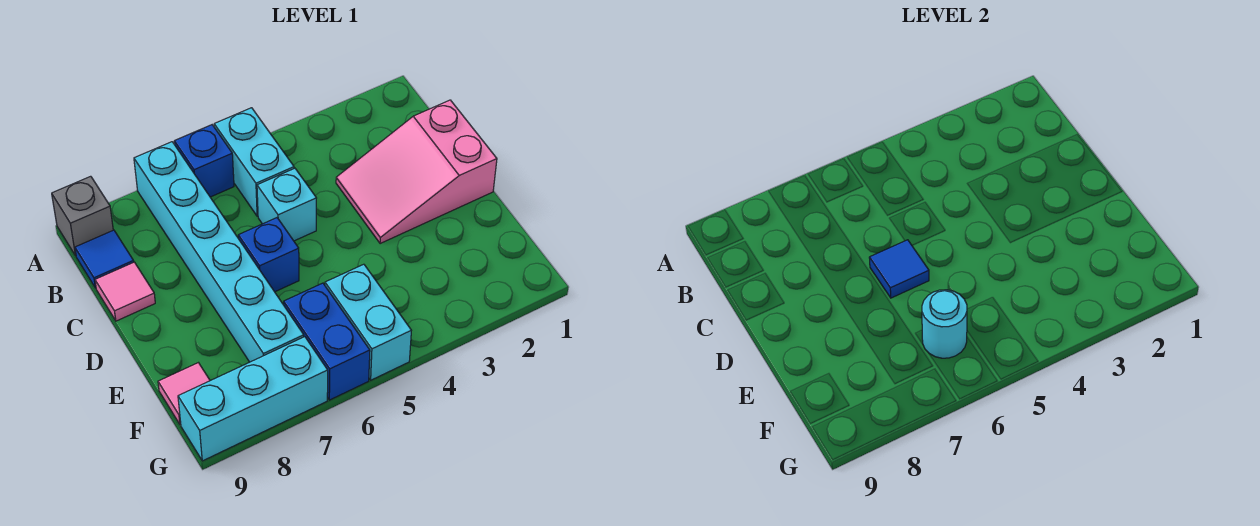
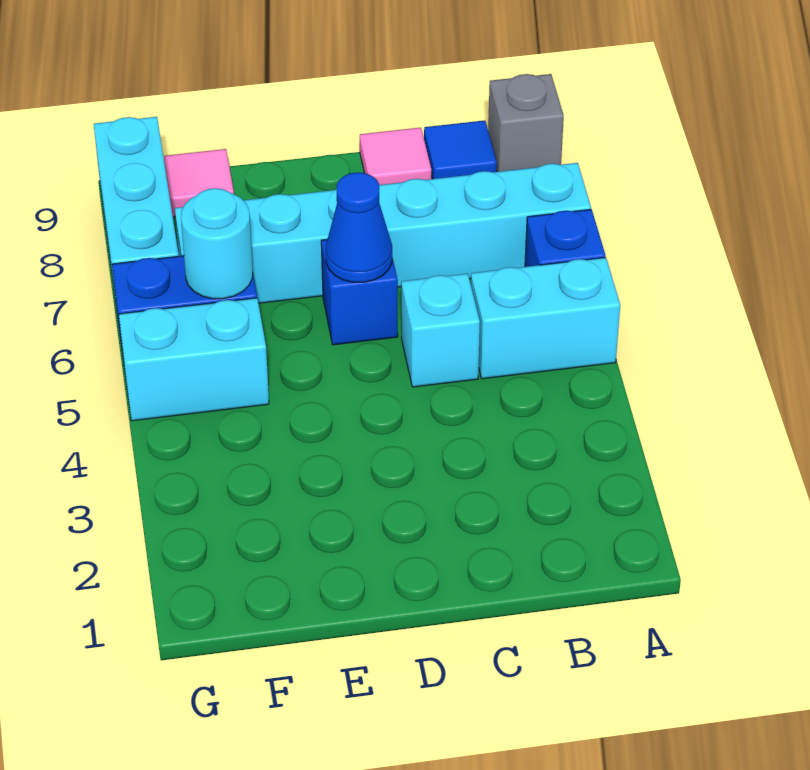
pink 2x3 slope [336,100,497,244] -> none
blue 1x1 tile [869,240,929,298] -> blue 1x1 cone [326,172,392,282]

